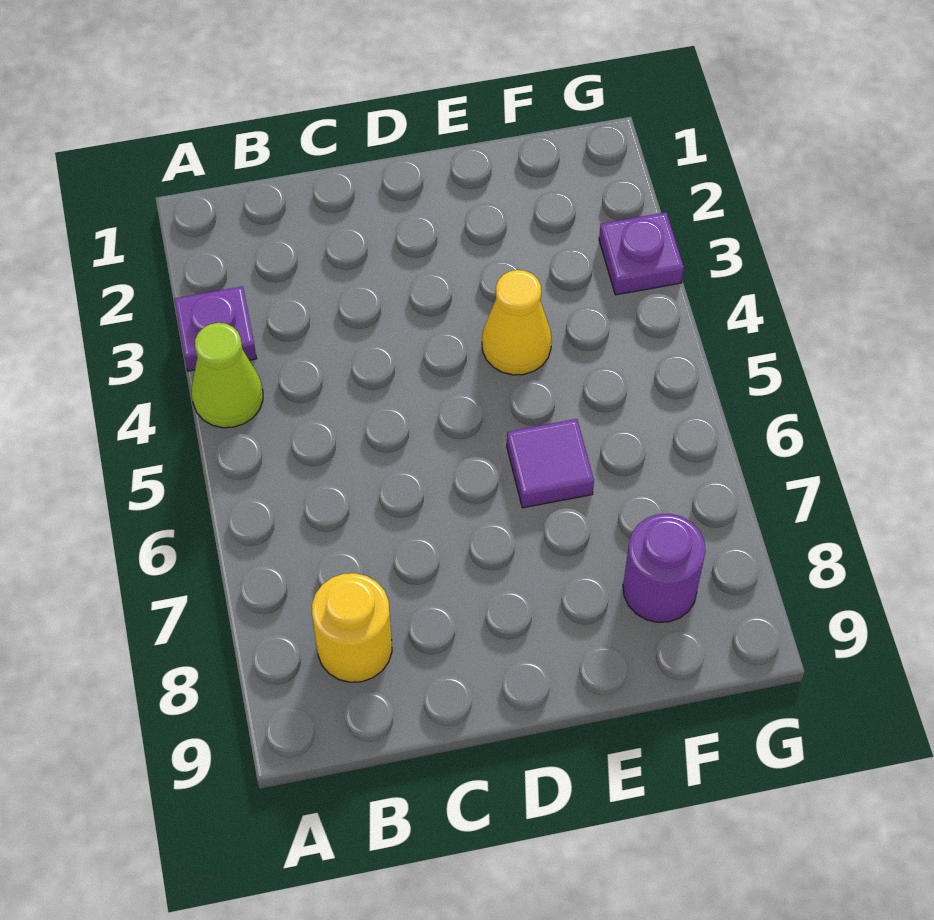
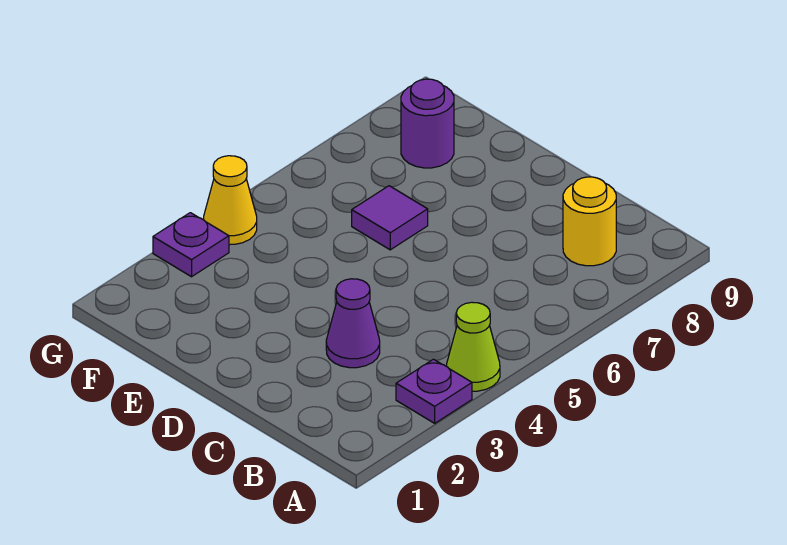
none -> purple 1x1 cone [326,279,380,368]
yellow 1x1 cone [482,270,552,375] -> yellow 1x1 cone moved to [204,156,257,245]

